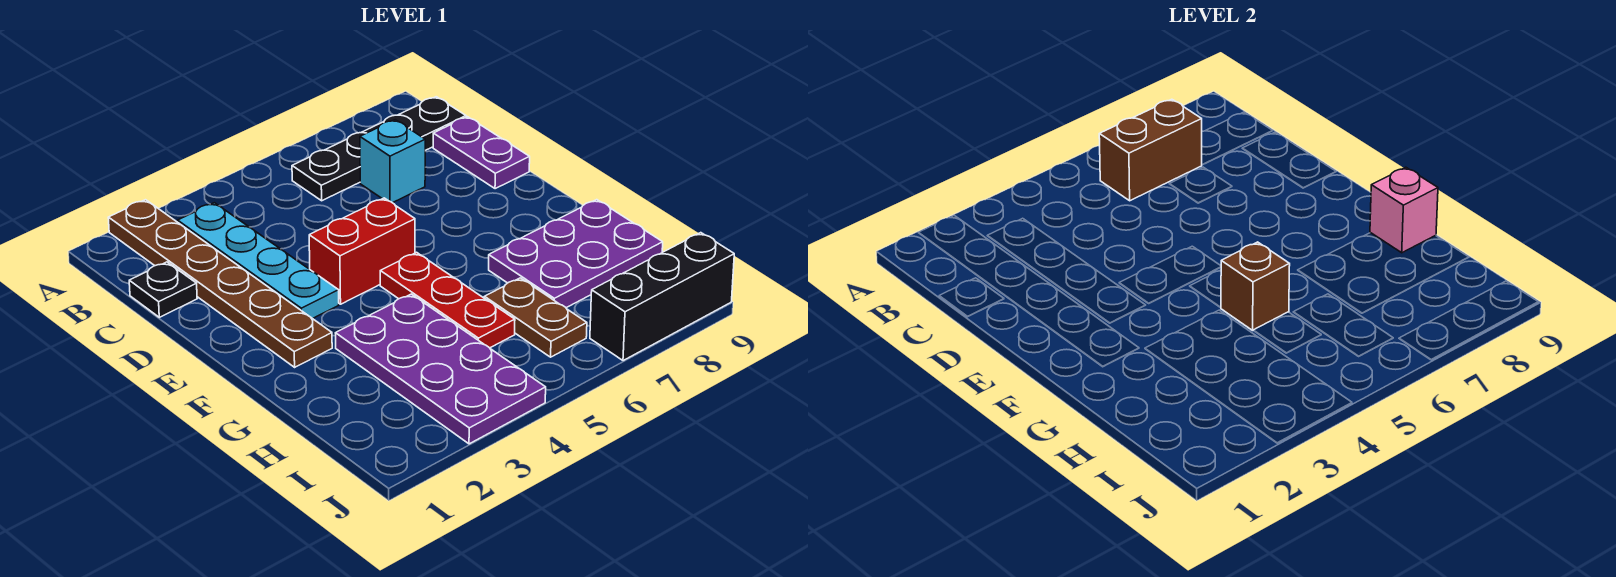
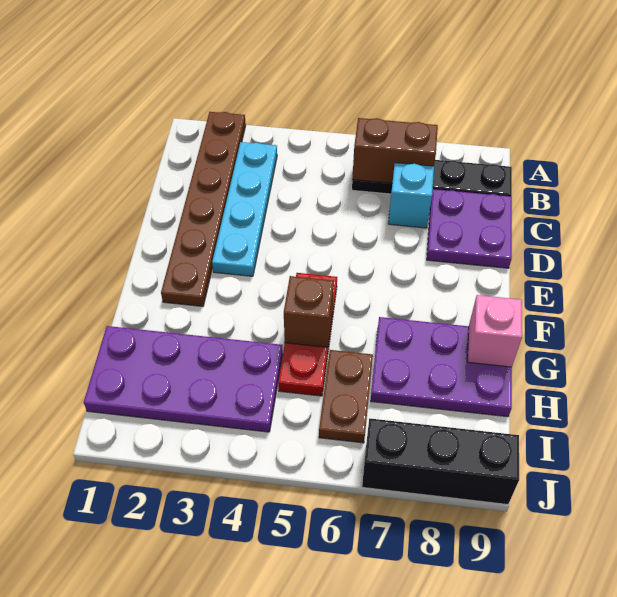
black 1x1 plate [129,262,197,317] -> none
purple 1x2 plate [433,117,530,189] -> purple 2x2 plate [427,189,512,268]
red 1x2 brick [309,198,415,304] -> none
purple 2x4 plate [336,294,546,444] -> purple 2x4 plate turned to [84,326,283,432]

